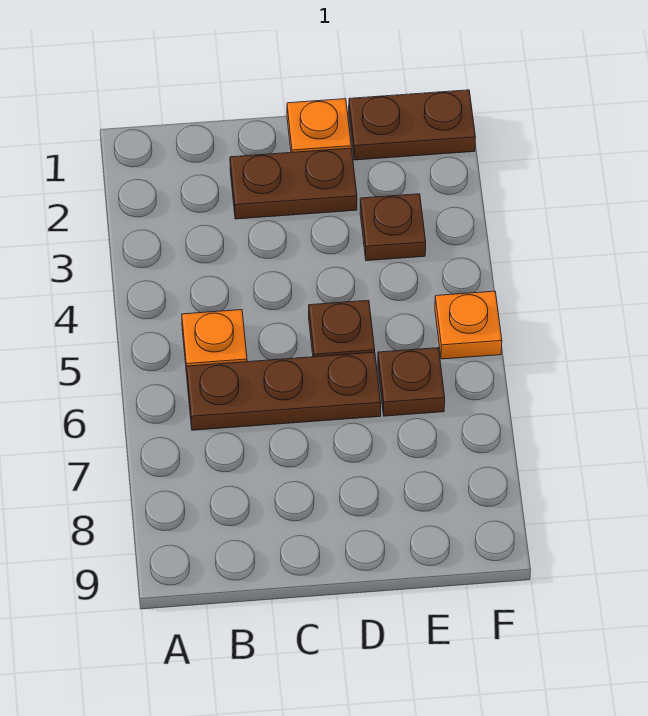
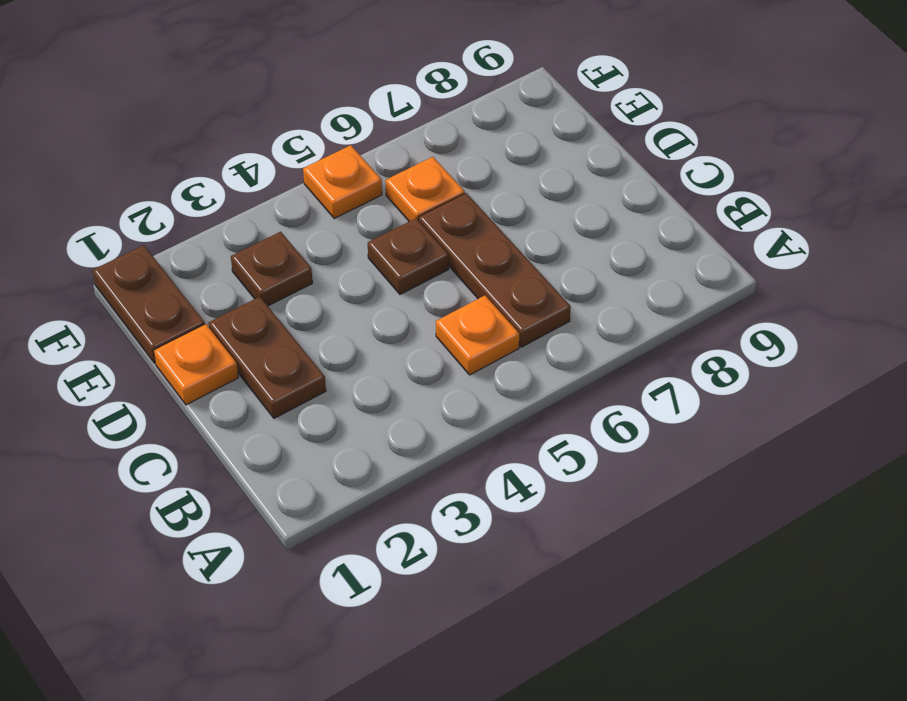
brown 1x1 plate [378,348,445,416] -> orange 1x1 plate [385,157,465,221]

